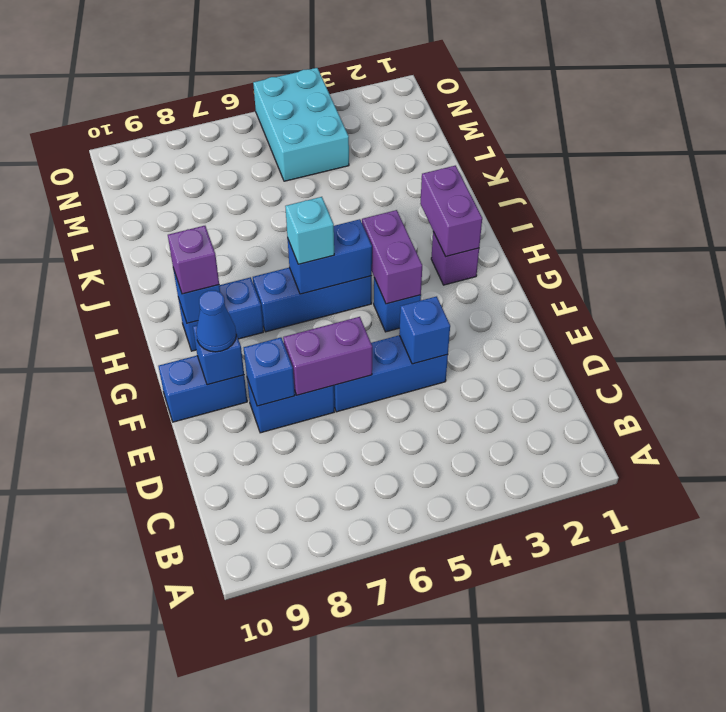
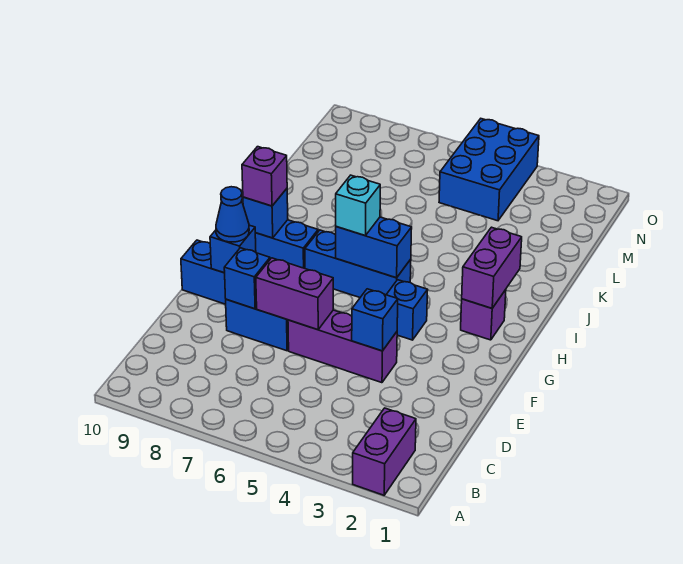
blue 1x3 brick [334,335,448,412] -> purple 1x3 brick [288,310,397,383]
purple 1x2 brick [362,210,422,304] -> purple 1x2 brick moved to [353,408,416,495]
cyan 2x3 brick [253,68,349,181] -> blue 2x3 brick [439,119,539,221]

